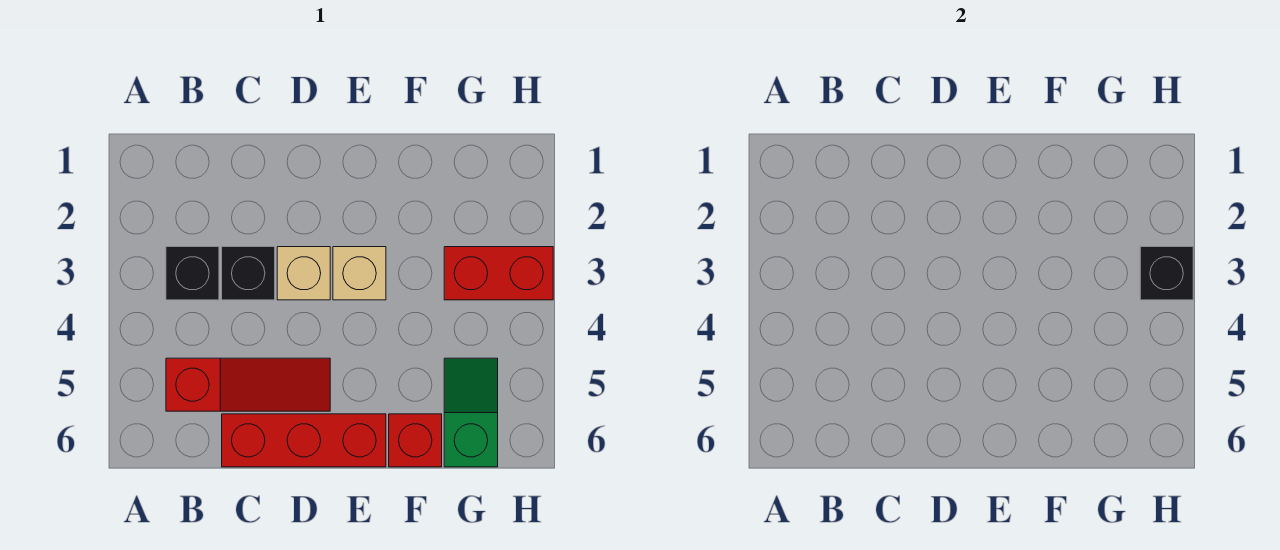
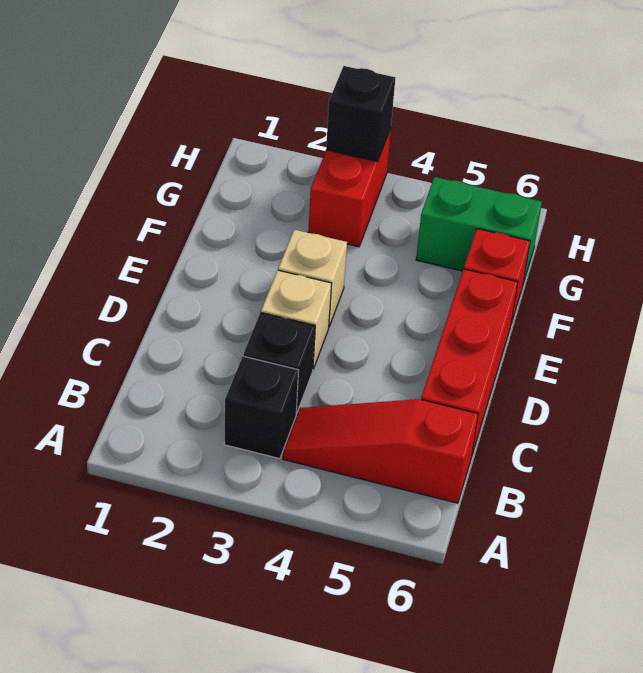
red 1x3 slope [166,358,330,411] -> red 1x3 slope turned to [283,399,478,503]
green 1x2 slope [444,358,498,467] -> green 1x2 brick [416,177,542,283]

